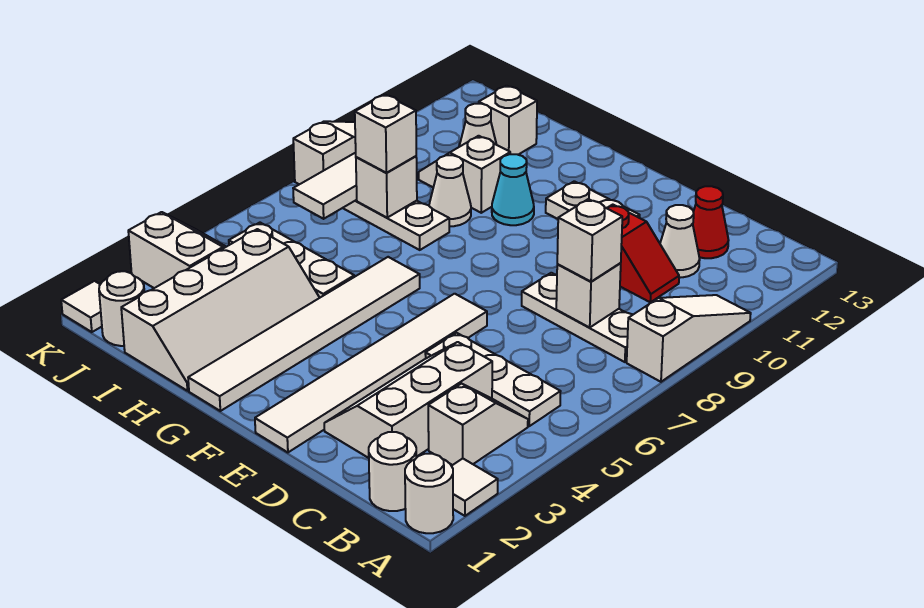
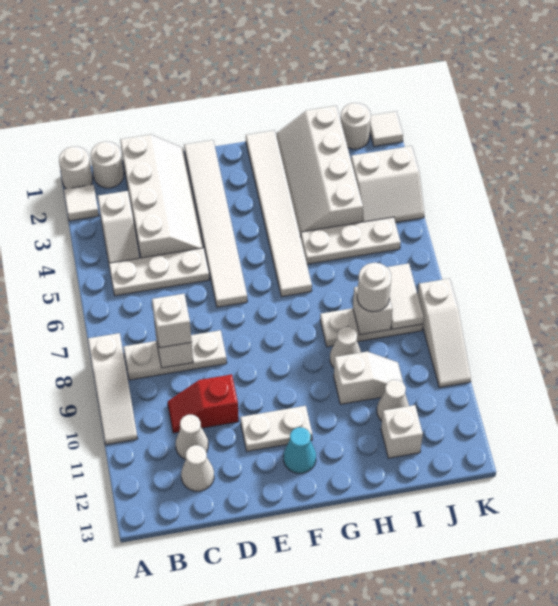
white 2x3 slope [324,342,492,458] -> white 2x4 slope [120,134,203,258]
red 1x1 cone [693,186,729,258] -> white 1x1 cone [181,445,214,491]
cyan 1x1 cone [492,154,534,225] -> cyan 1x1 cone moved to [283,427,316,473]
white 1x1 brick [355,95,416,173] -> white 1x1 round brick [357,263,391,312]

